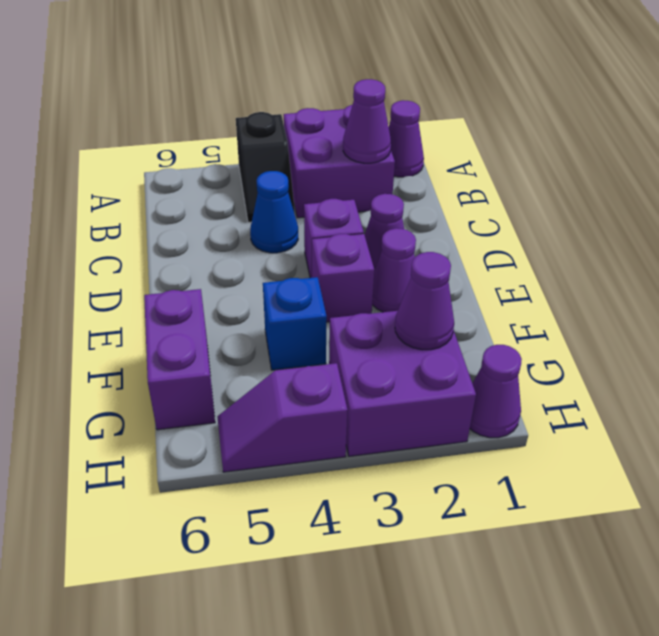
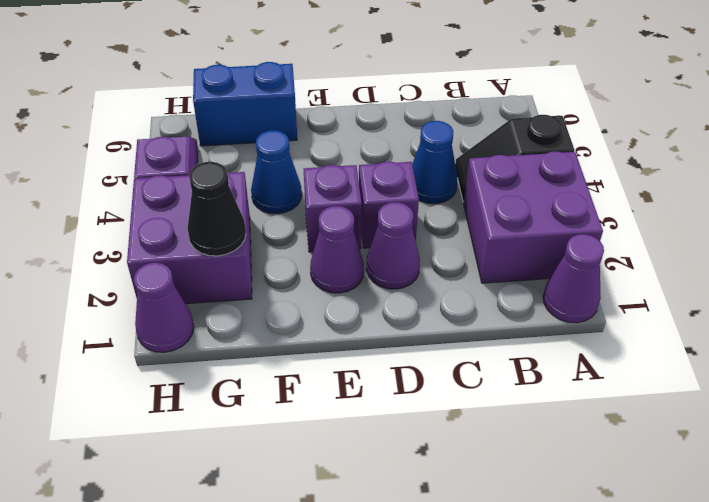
purple 1x1 cone [343,79,391,163] -> none
blue 1x1 brick [263,277,327,370] -> blue 1x1 cone [251,130,302,214]
purple 1x2 brick [144,289,215,430] -> blue 1x2 brick [193,62,297,146]
purple 1x1 cone [395,252,454,350] -> black 1x1 cone [188,162,246,256]

